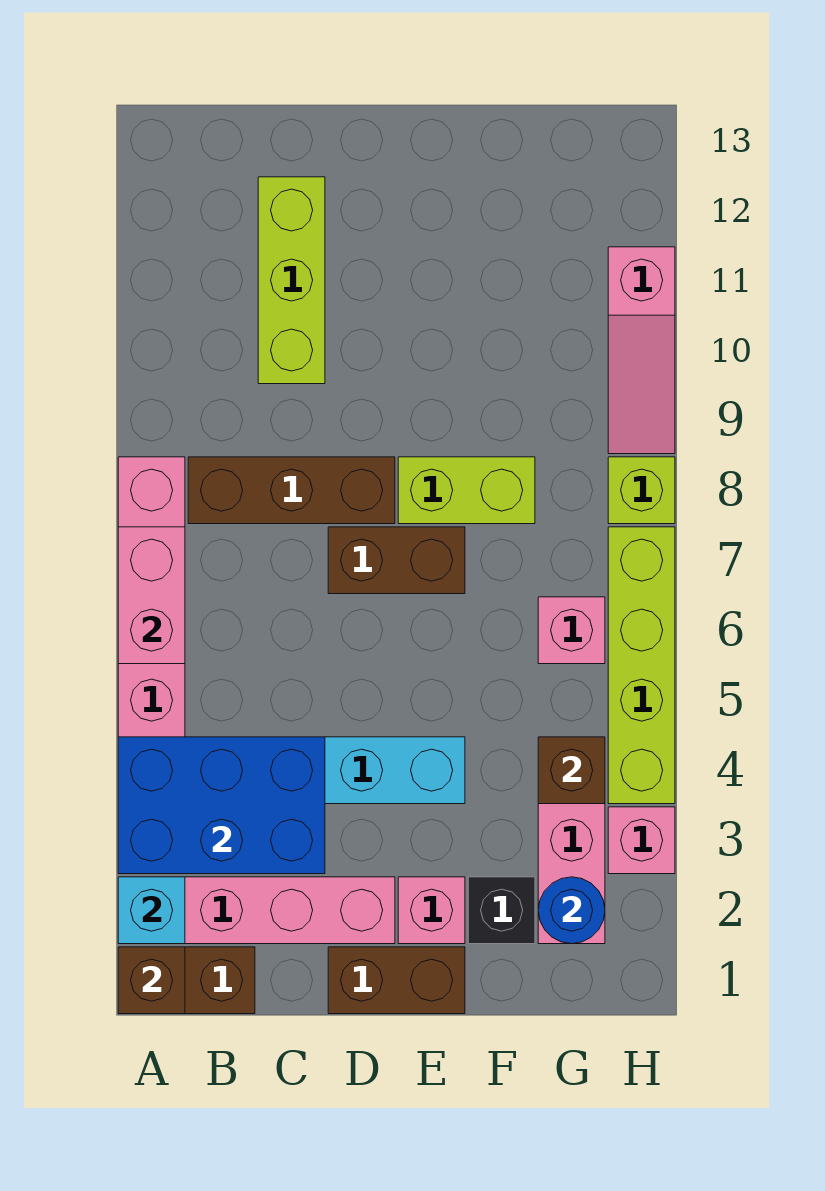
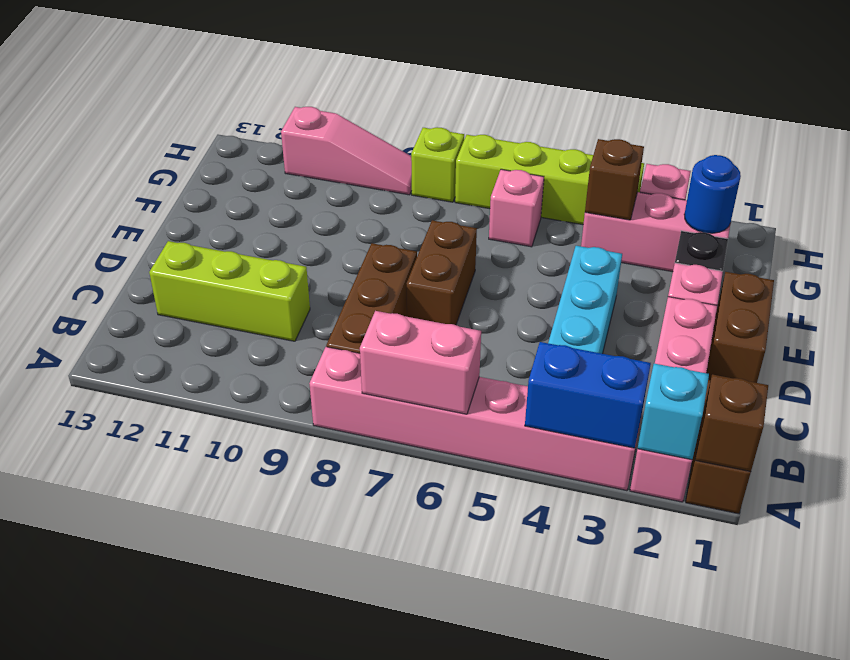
blue 2x3 brick [118,737,325,874] -> blue 1x2 brick [525,342,651,448]
lime 1x2 brick [398,457,535,524] -> none

